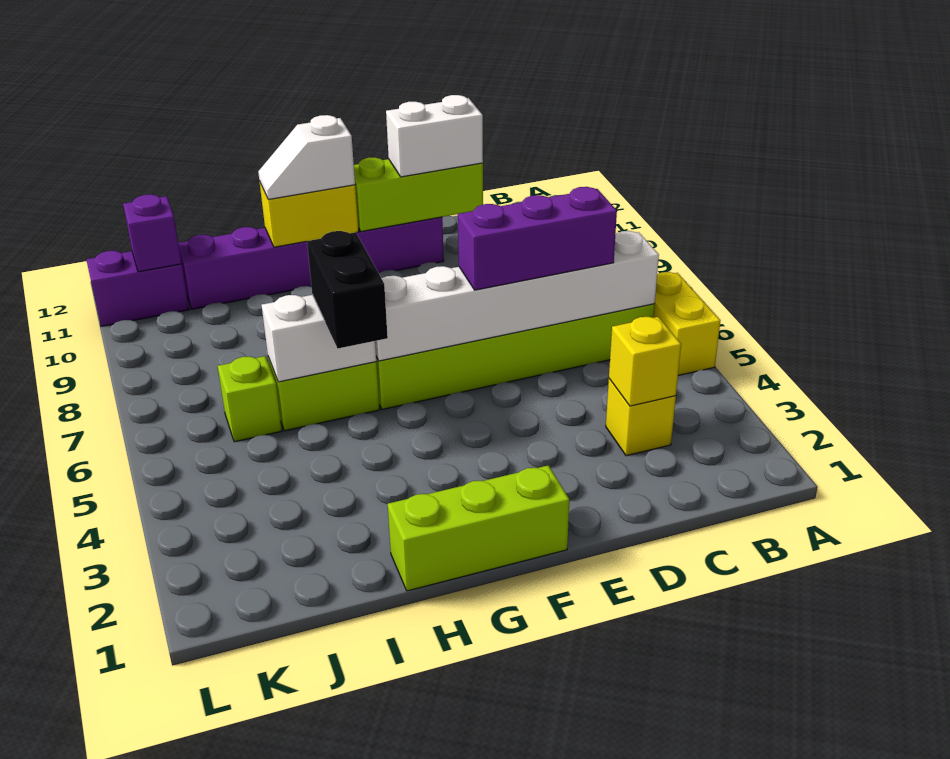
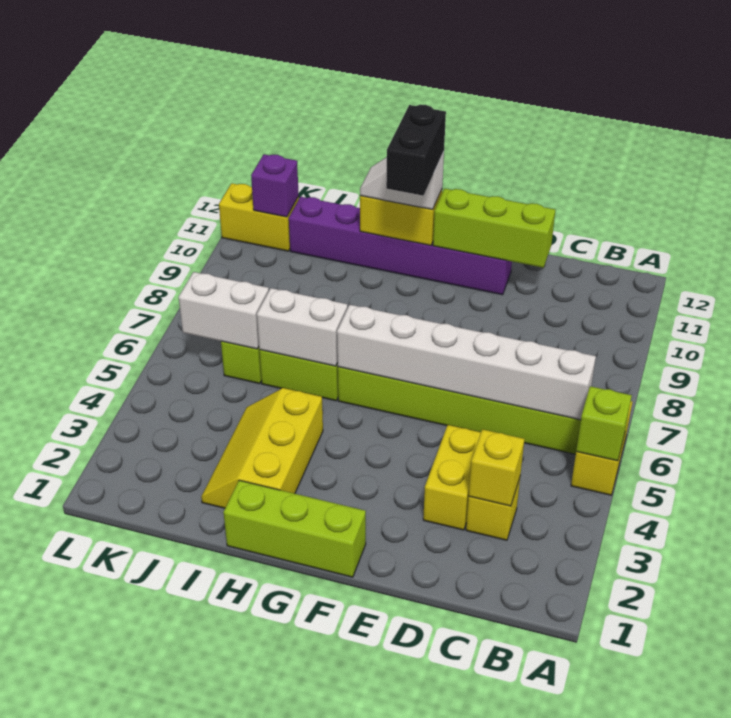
none -> lime 1x1 brick [576,386,632,461]
purple 1x3 brick [458,187,617,290] -> none
none -> yellow 1x2 brick [423,425,481,530]
white 1x2 brick [386,95,483,177] -> white 1x2 brick moved to [179,272,269,349]
none -> yellow 2x3 slope [201,388,323,508]
black 1x2 brick [307,231,388,348] -> black 1x2 brick moved to [386,105,446,196]
purple 1x2 brick [86,251,189,326] -> yellow 1x2 brick [219,183,299,251]

